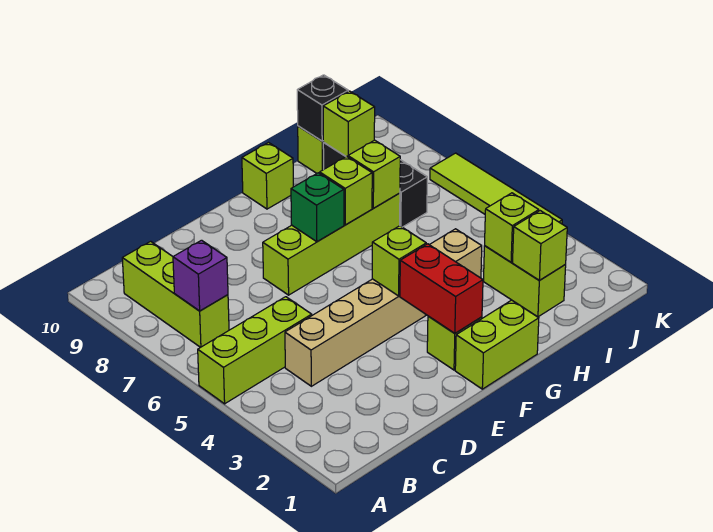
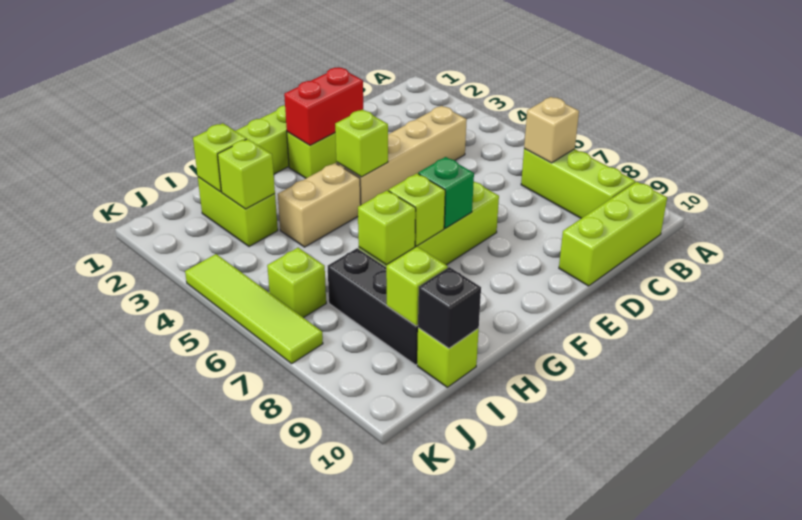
lime 1x3 brick [198,297,312,404] -> lime 1x3 brick moved to [559,182,667,286]
purple 1x1 brick [173,240,228,311] -> tan 1x1 brick [524,97,579,163]
red 1x2 brick [400,244,483,333] -> red 1x2 brick turned to [284,68,363,145]
lime 1x1 brick [242,143,293,209] -> lime 1x1 brick moved to [267,248,326,318]

